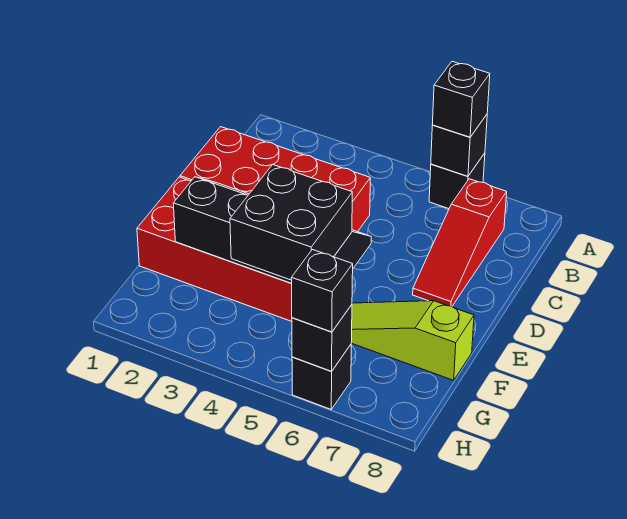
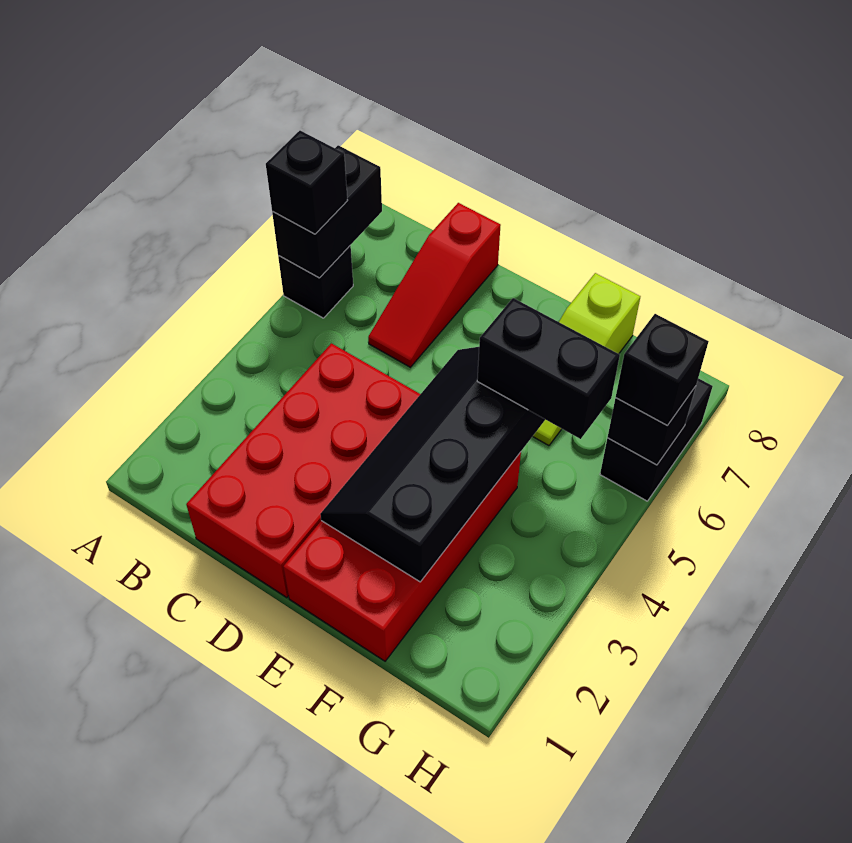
black 1x1 brick [431,115,487,176] -> black 1x2 brick [272,145,382,278]
red 1x3 slope [413,179,507,306] -> red 1x3 slope turned to [368,203,501,367]
black 2x2 brick [230,165,352,280] -> black 1x2 brick [477,298,620,439]
black 1x1 brick [292,345,351,409] -> black 1x2 brick [600,378,713,501]

